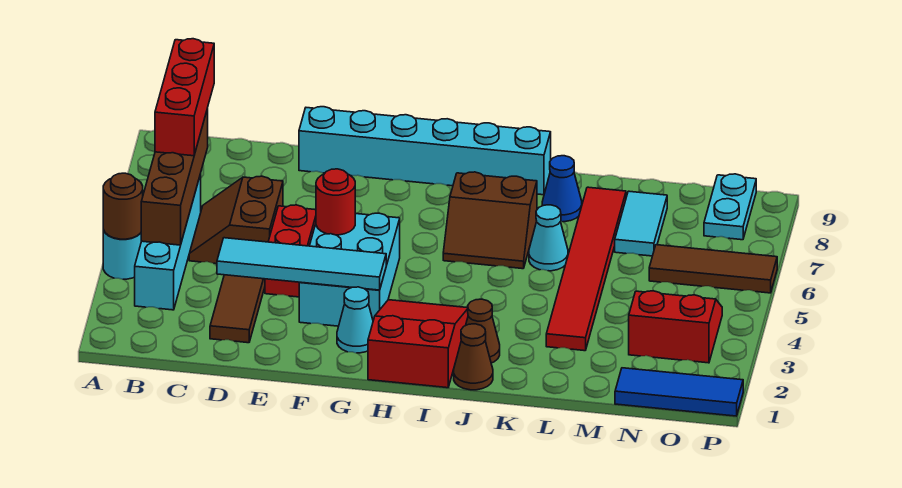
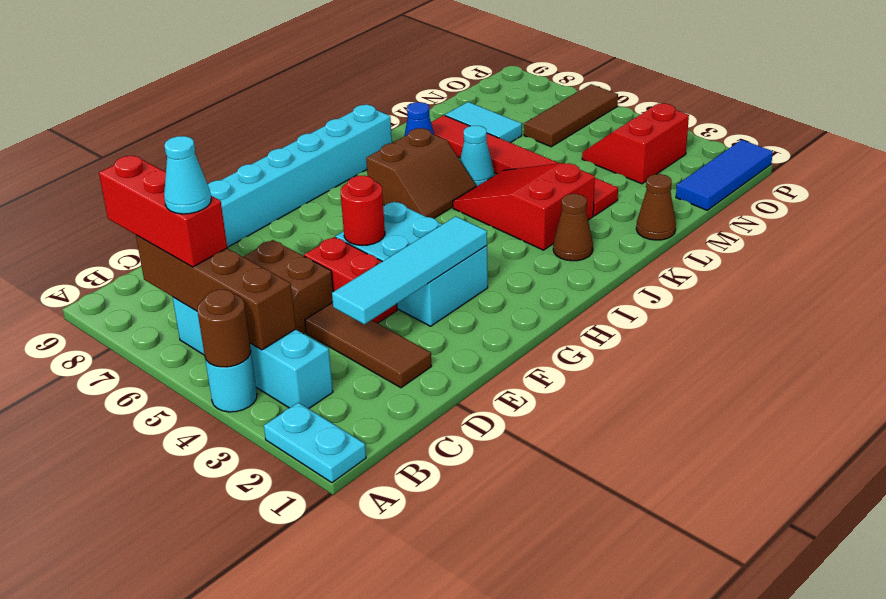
cyan 1x1 cone [337,287,373,353] -> cyan 1x1 cone moved to [164,136,211,214]
red 2x3 slope [368,300,468,388] -> red 2x3 slope moved to [453,163,595,250]
brown 1x1 cone [454,324,493,390] -> brown 1x1 cone moved to [636,174,676,240]
cyan 1x2 plate [704,174,756,240] -> cyan 1x2 plate moved to [264,402,366,483]

